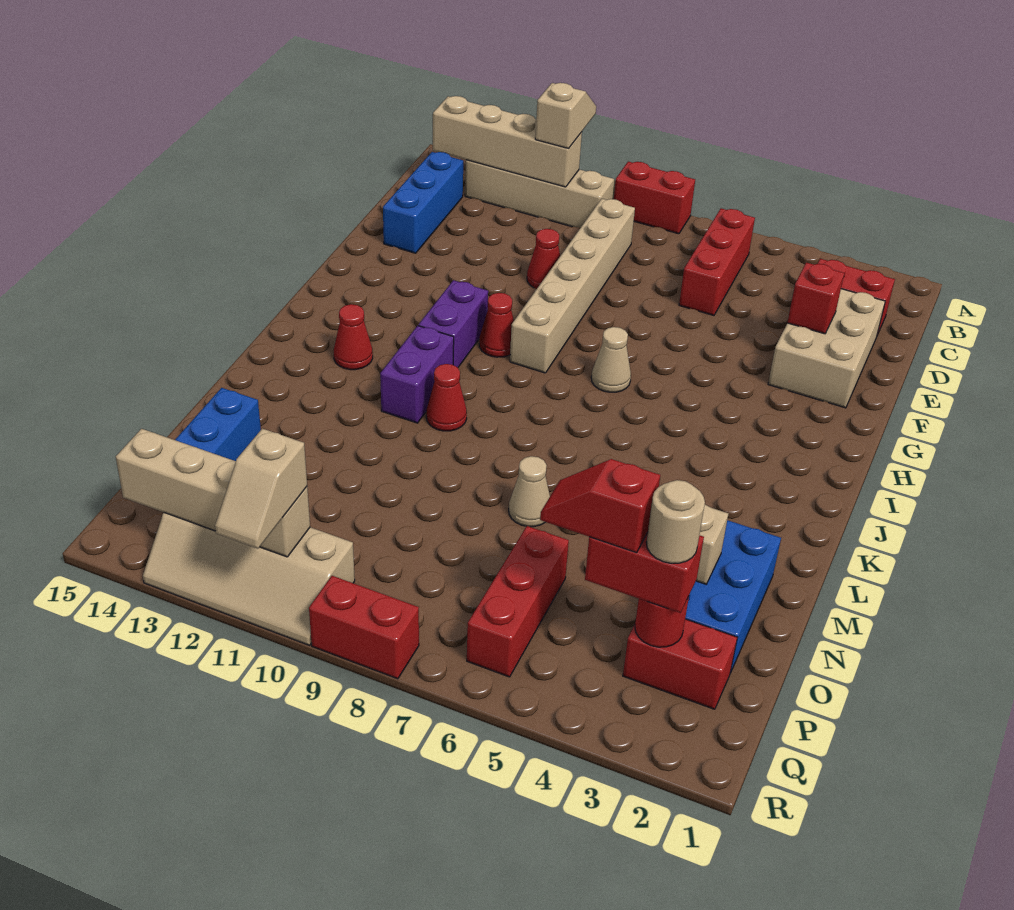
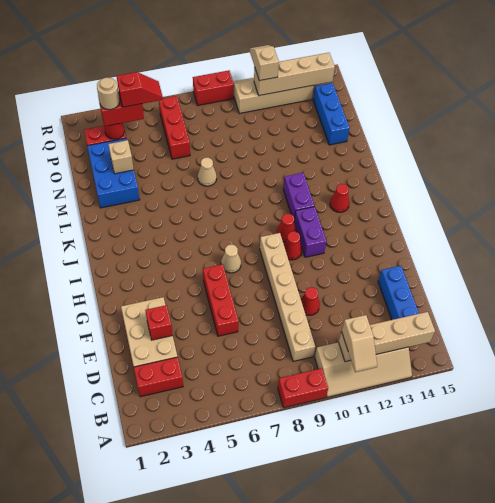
red 1x3 brick [679,208,755,316] -> red 1x3 brick moved to [203,264,238,336]
red 1x1 cone [426,364,467,431] -> red 1x1 cone moved to [277,214,296,242]

